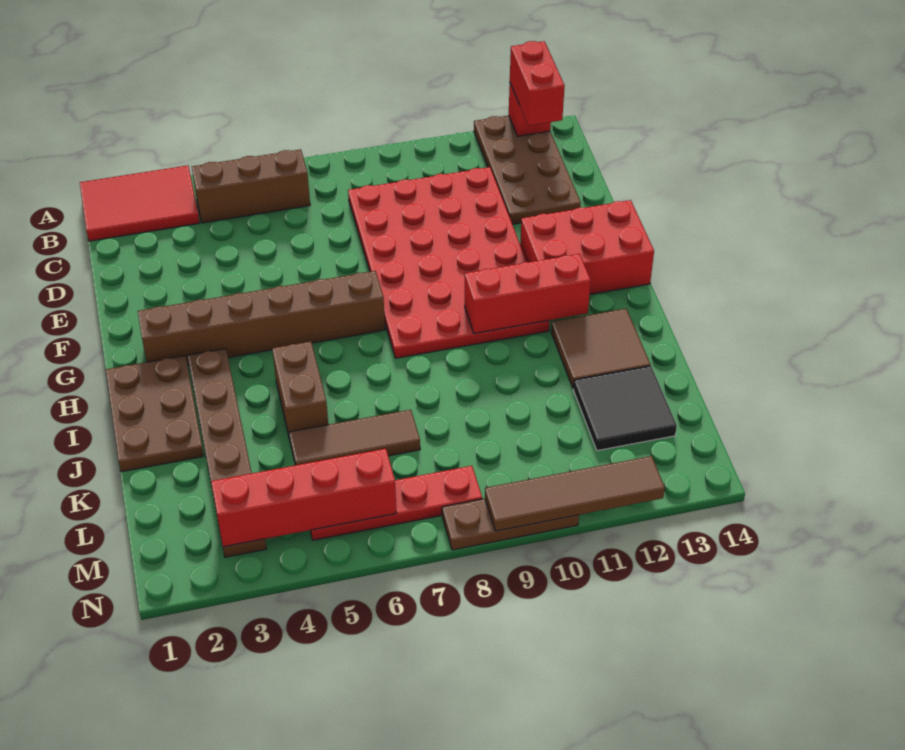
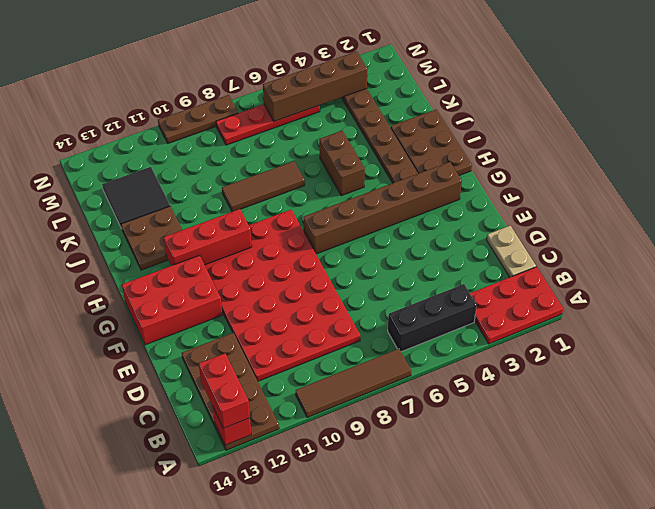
red 2x3 tile [80,165,200,241] -> red 2x3 plate [470,267,563,344]
brown 1x3 brick [192,149,310,223] -> black 1x3 brick [388,284,477,352]
none -> tan 1x2 plate [487,226,536,277]
brown 2x2 tile [551,309,651,389] -> brown 2x2 plate [121,206,182,270]
brown 1x3 tile [289,410,420,465] -> brown 1x3 tile moved to [222,161,305,212]
red 1x4 brick [211,449,396,547] -> brown 1x4 brick [263,51,367,121]
brown 1x4 tile [485,456,665,531] -> brown 1x4 tile moved to [296,349,411,418]

